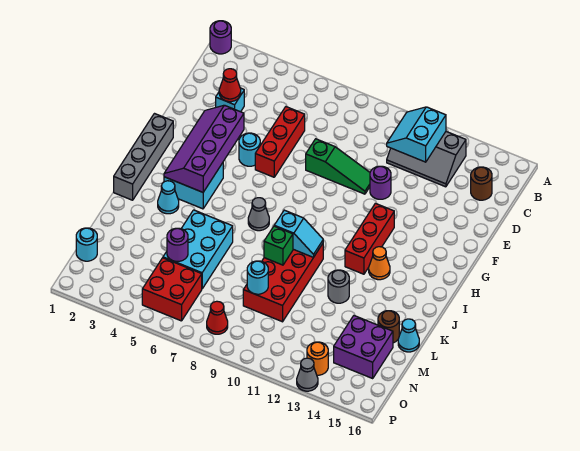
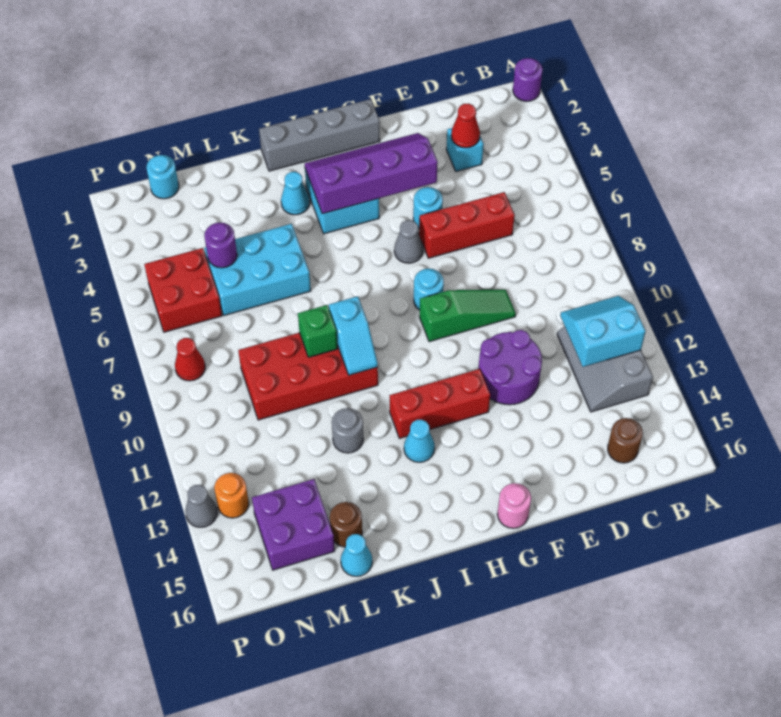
green 1x3 slope [306,139,370,194] -> green 1x3 slope turned to [420,290,516,342]
purple 1x1 round brick [370,166,391,199] -> purple 2x2 round brick [478,330,542,405]
none -> pink 1x1 round brick [497,483,531,528]
grey 1x1 cone [248,198,269,231] -> grey 1x1 cone moved to [394,220,423,263]
orange 1x1 cone [369,247,390,280] -> cyan 1x1 cone [404,420,435,462]
cyan 1x1 round brick [247,261,268,294] -> cyan 1x1 round brick moved to [414,269,444,310]

